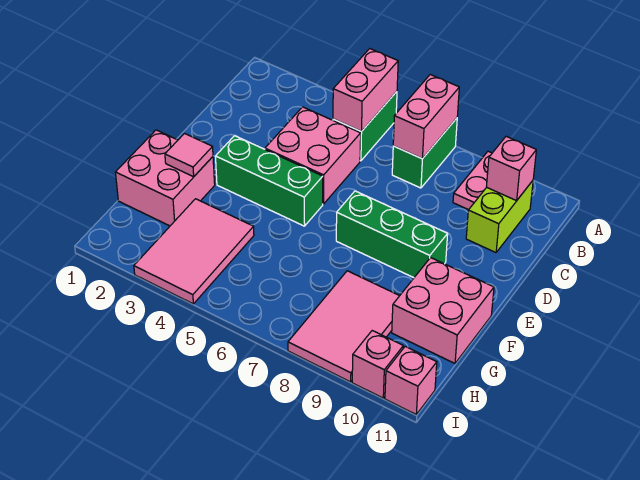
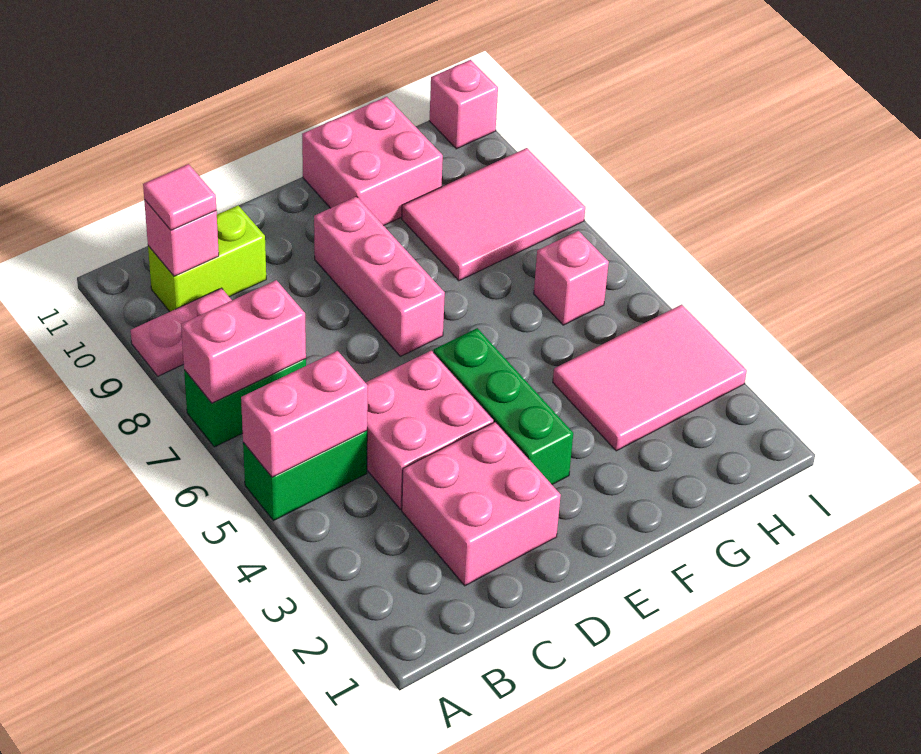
green 1x3 brick [336,191,448,278] -> pink 1x3 brick [314,197,445,356]
pink 2x2 brick [115,130,215,226] -> pink 2x2 brick moved to [402,422,561,586]
pink 1x1 tile [165,134,213,177] -> pink 1x1 tile moved to [143,164,216,230]
pink 1x1 brick [352,331,403,398] -> pink 1x1 brick moved to [534,231,609,325]

